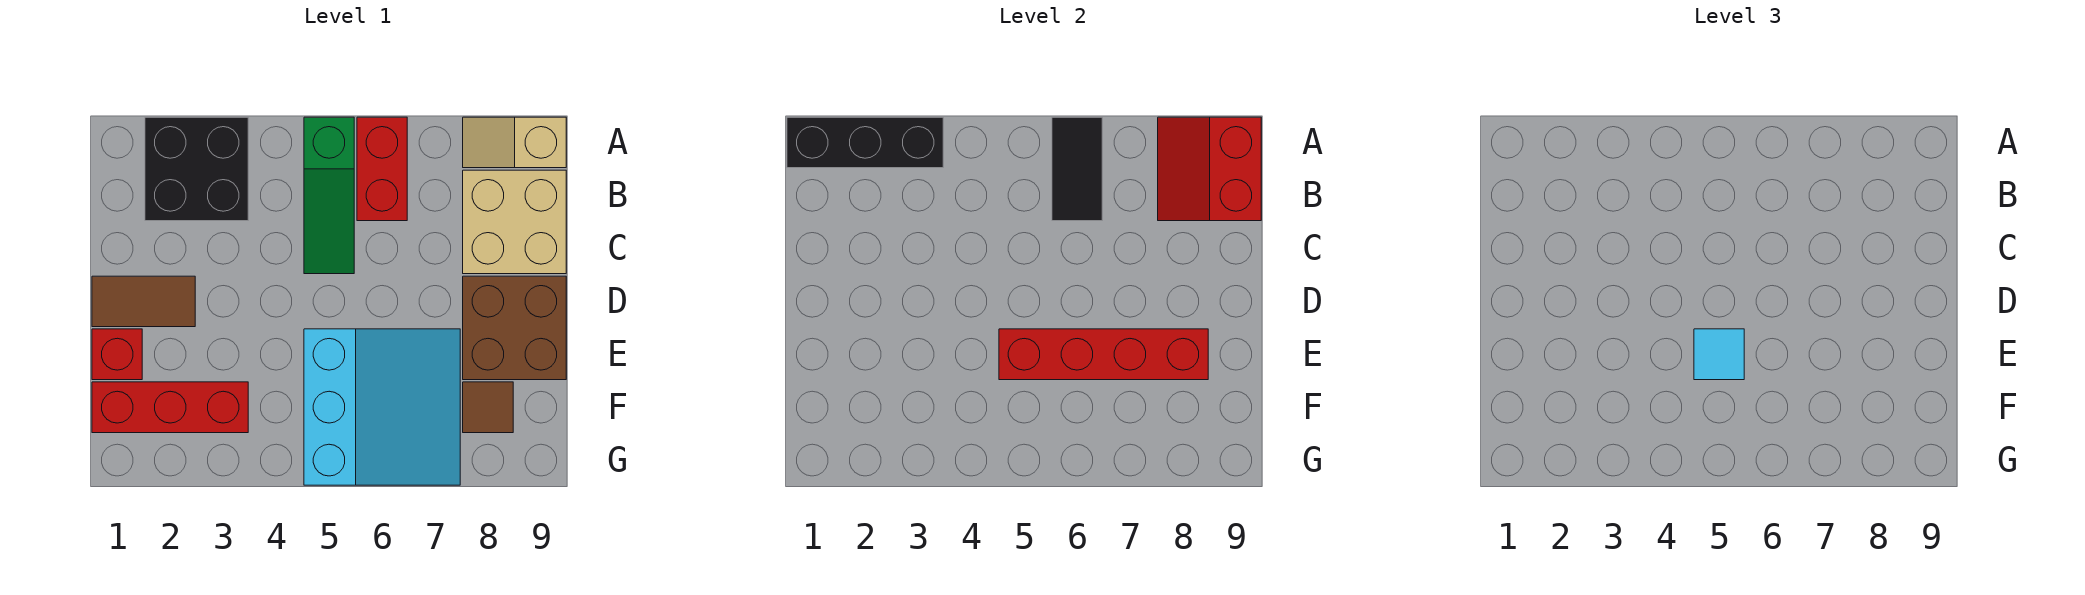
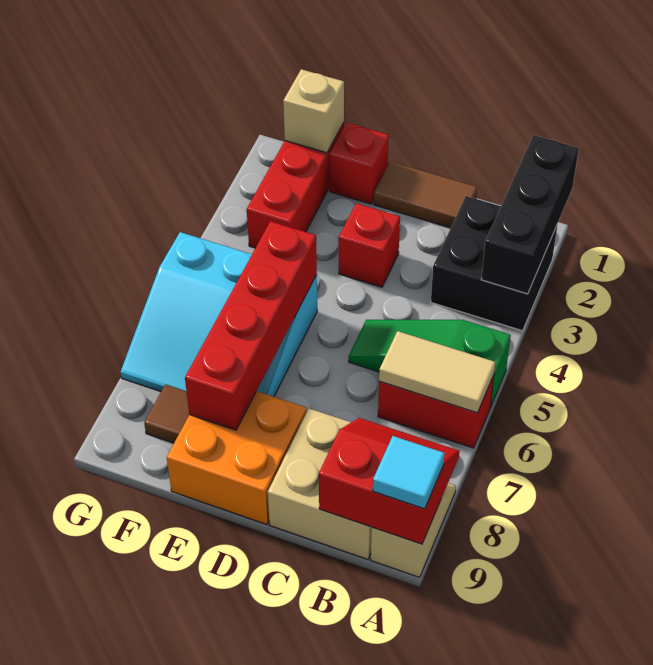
black 1x2 tile [1052,117,1102,221] -> tan 1x2 tile [379,331,495,413]
brown 1x2 tile [92,276,195,327] -> brown 1x2 tile turned to [374,161,477,228]
none -> red 1x1 brick [339,203,400,287]
brown 2x2 brick [463,276,566,380] -> orange 2x2 brick [167,391,306,524]
cyan 1x1 tile [1694,329,1744,380] -> cyan 1x1 tile moved to [373,436,444,509]
none -> tan 1x1 brick [283,69,344,153]

